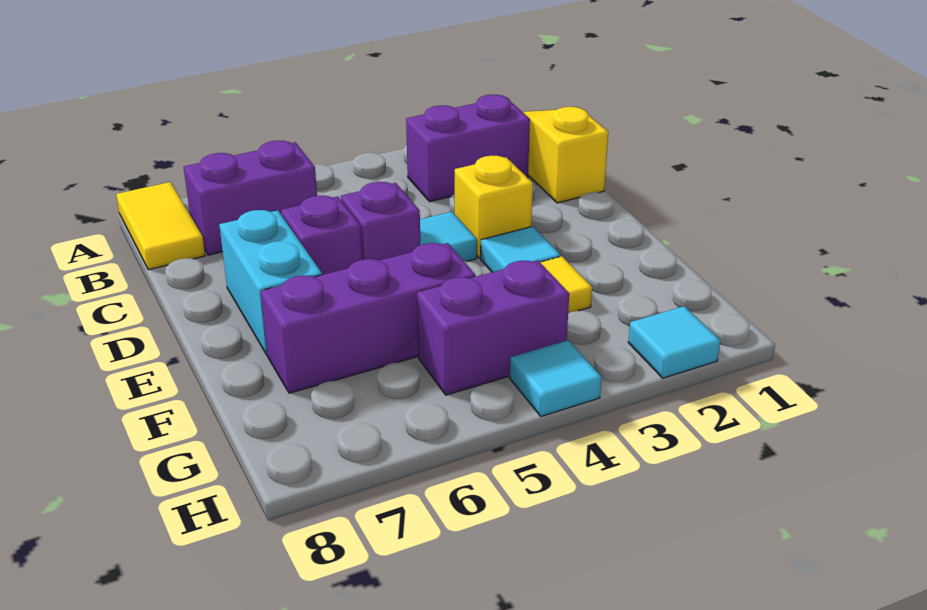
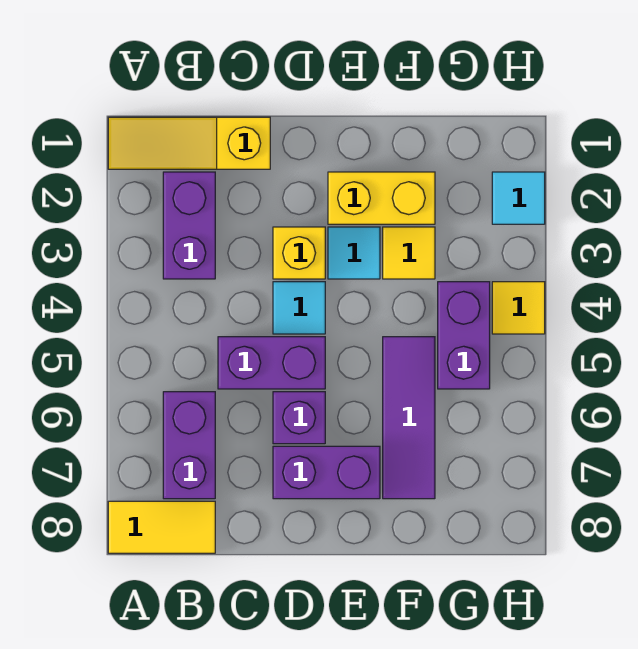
purple 1x1 brick [341,182,420,260] -> purple 1x2 brick [218,337,325,389]
cyan 1x2 brick [219,210,322,355] -> purple 1x2 brick [273,446,380,499]
none -> yellow 1x2 brick [328,172,435,224]
purple 1x3 brick [261,243,476,393] -> purple 1x3 tile [383,337,435,499]
cyan 1x1 tile [510,340,601,416] -> yellow 1x1 tile [492,282,545,334]

